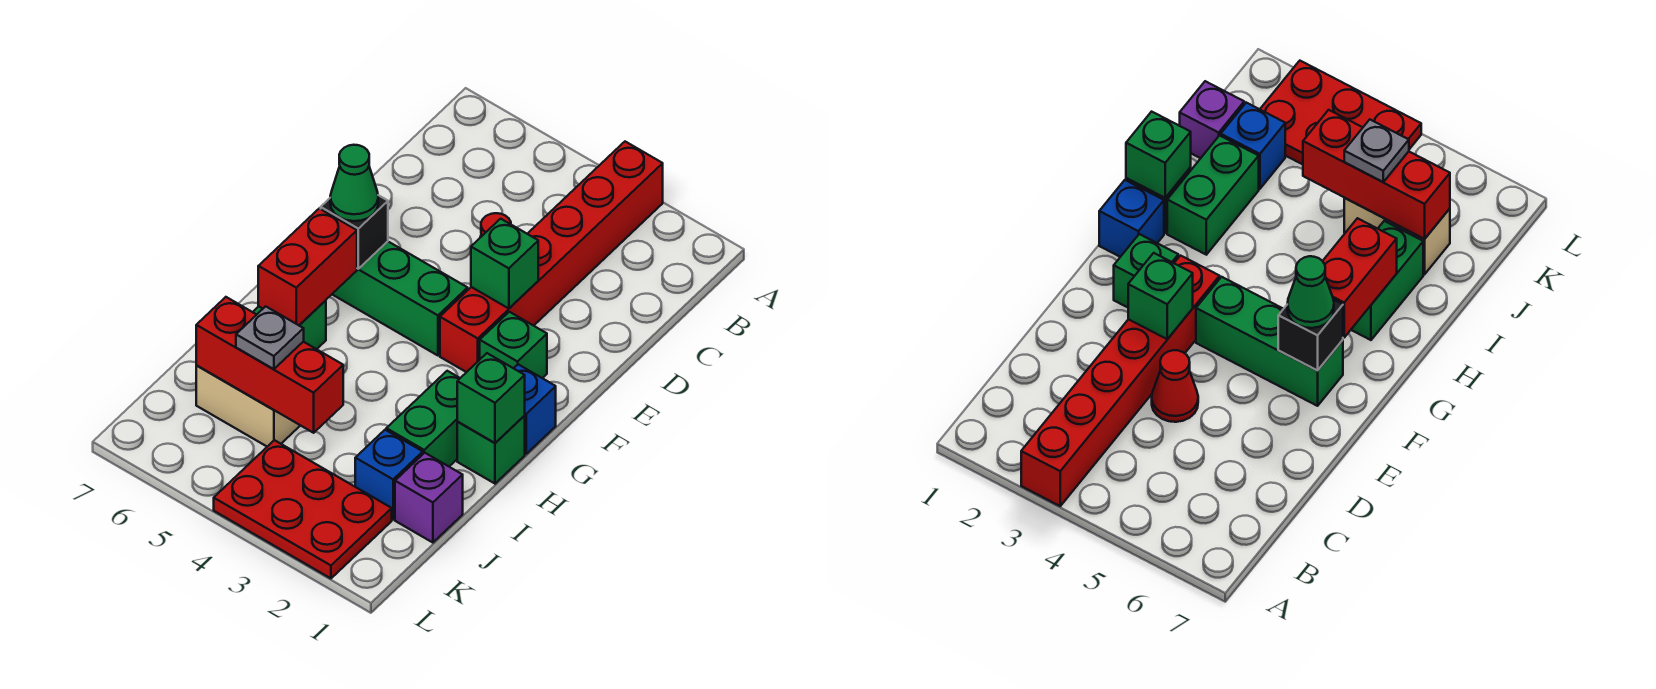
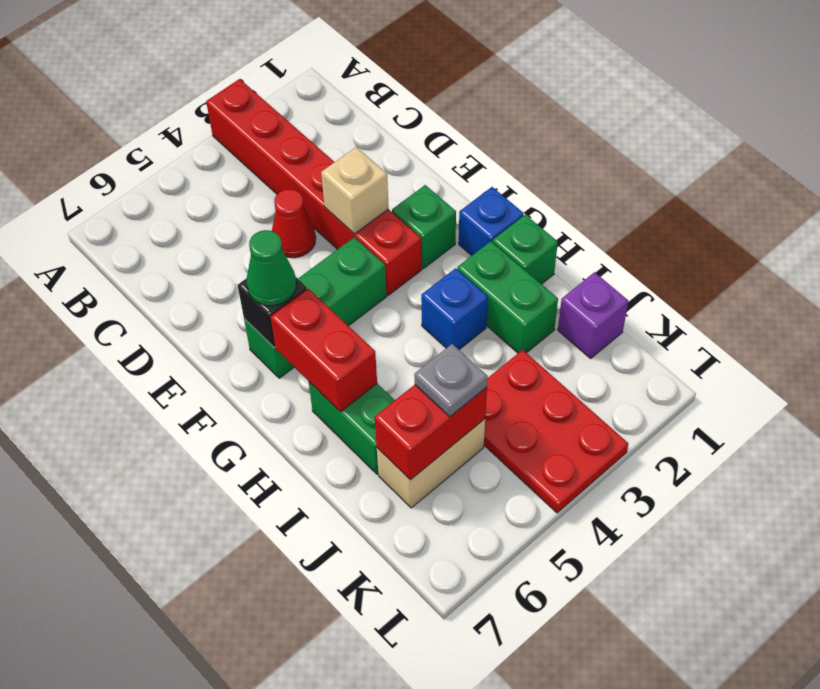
green 1x1 brick [471,219,538,308] -> tan 1x1 brick [321,147,389,234]
green 1x1 brick [457,353,525,443] -> none
blue 1x1 brick [355,430,423,519] -> blue 1x1 brick moved to [421,268,488,350]
red 1x3 brick [196,297,343,433] -> red 1x2 brick [375,385,487,480]
red 2x3 plate [214,440,392,578] -> red 2x3 plate turned to [484,350,628,513]

